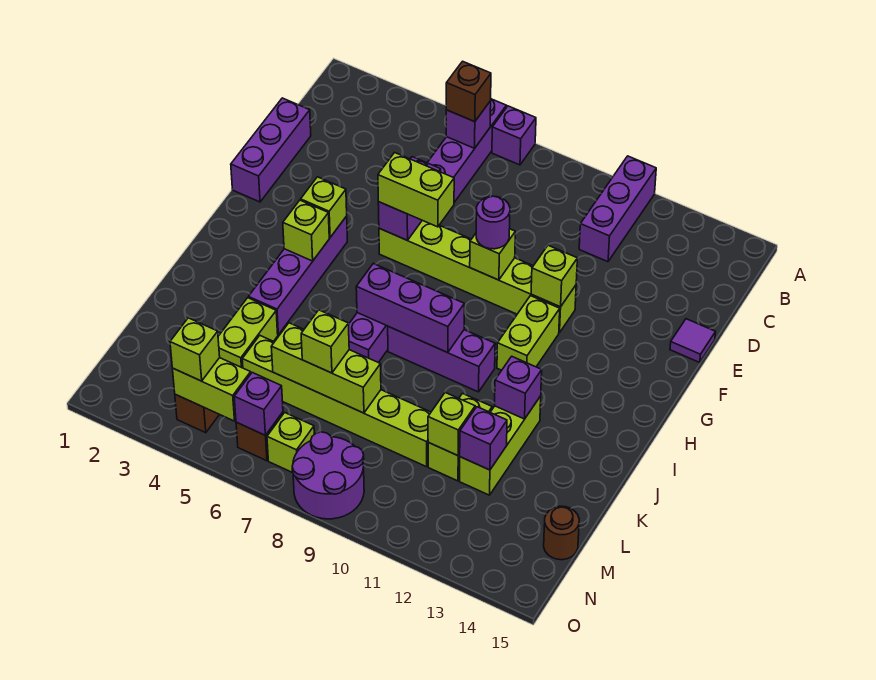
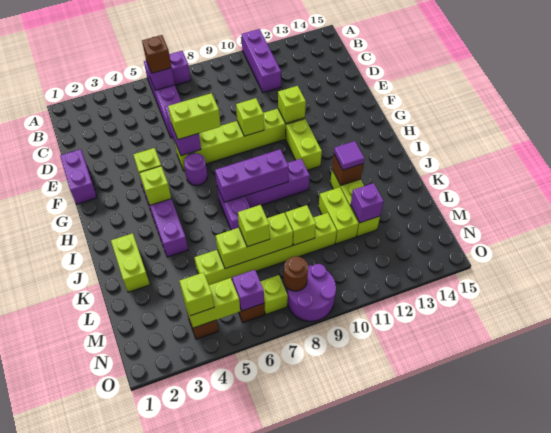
purple 1x3 brick [231,98,311,202] -> purple 1x2 brick [60,149,97,204]
purple 1x1 tile [670,319,715,363] -> purple 1x1 tile moved to [334,141,364,170]
purple 1x1 round brick [476,196,510,249] -> purple 1x1 round brick moved to [184,153,207,186]
purple 1x1 brick [495,356,542,419] -> brown 1x1 brick [332,154,363,185]
lime 1x2 brick [218,298,278,368] -> lime 1x2 brick moved to [111,233,150,292]
lime 1x1 brick [428,393,475,456] -> lime 1x1 brick moved to [285,205,316,245]
brown 1x1 round brick [544,506,579,560] -> brown 1x1 round brick moved to [284,256,308,291]

